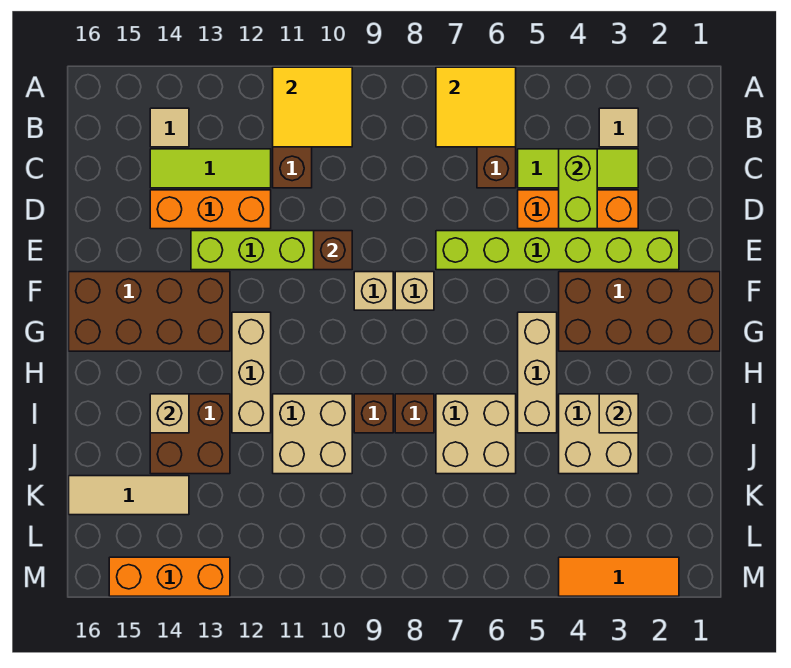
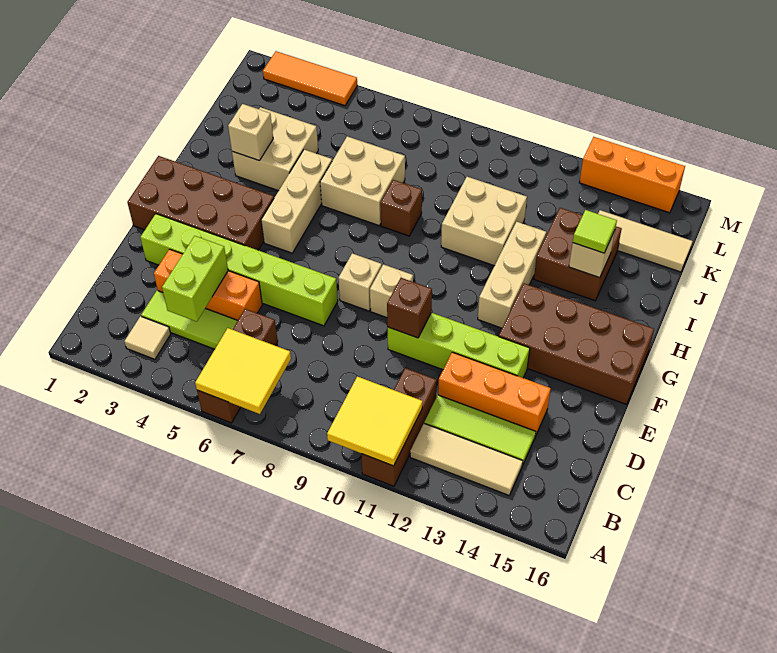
tan 1x1 tile [150,108,189,147] -> tan 1x3 tile [410,424,523,495]
brown 1x1 brick [354,394,393,433] -> none
none -> lime 1x1 tile [573,210,617,253]

